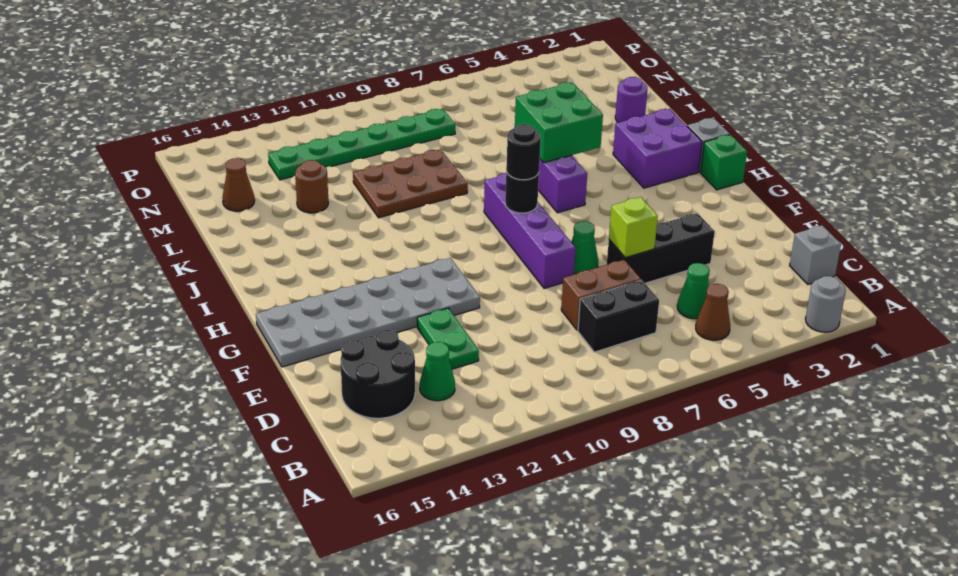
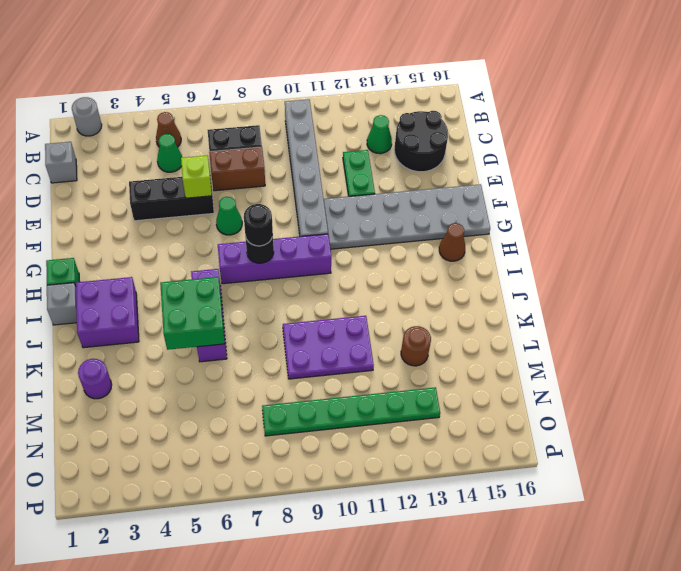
none -> grey 1x6 brick [285,99,328,236]
purple 1x4 brick [484,173,576,288] -> purple 1x4 brick turned to [218,234,331,284]
brown 2x3 plate [353,149,468,218] -> purple 2x3 plate [283,316,374,379]
brown 1x1 cone [222,158,255,211] -> brown 1x1 cone moved to [439,223,465,261]

